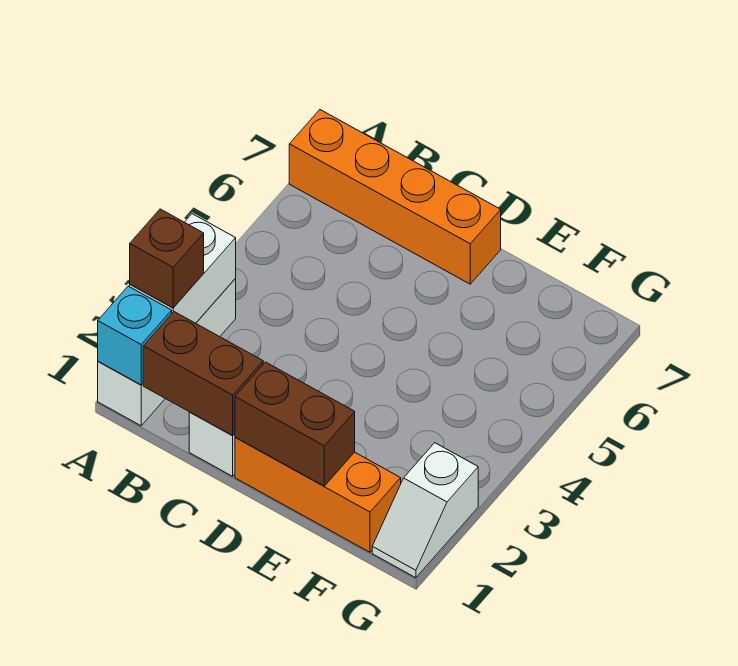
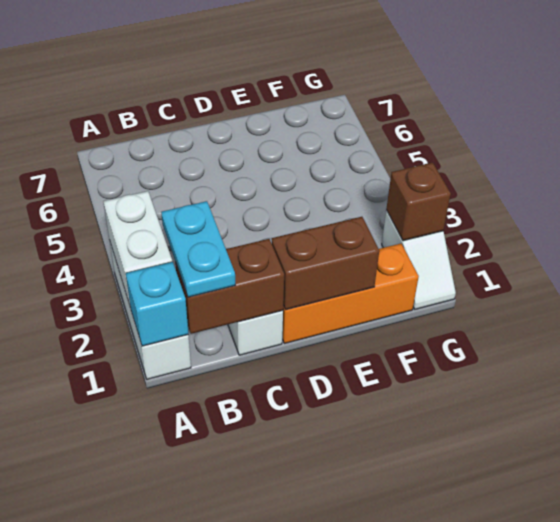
brown 1x1 brick [130,209,204,308] -> brown 1x1 brick moved to [386,162,451,241]
orange 1x4 brick [289,110,501,284] -> none
none -> cyan 1x2 plate [161,201,235,297]

